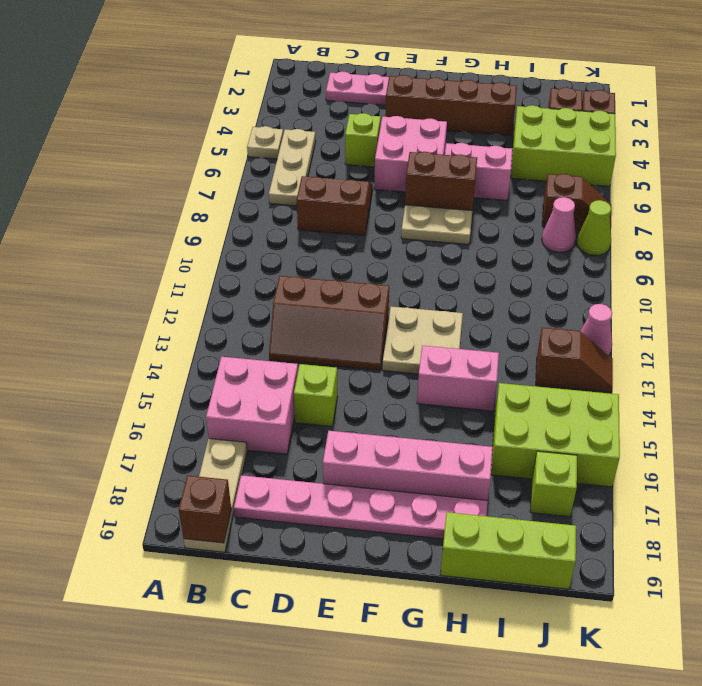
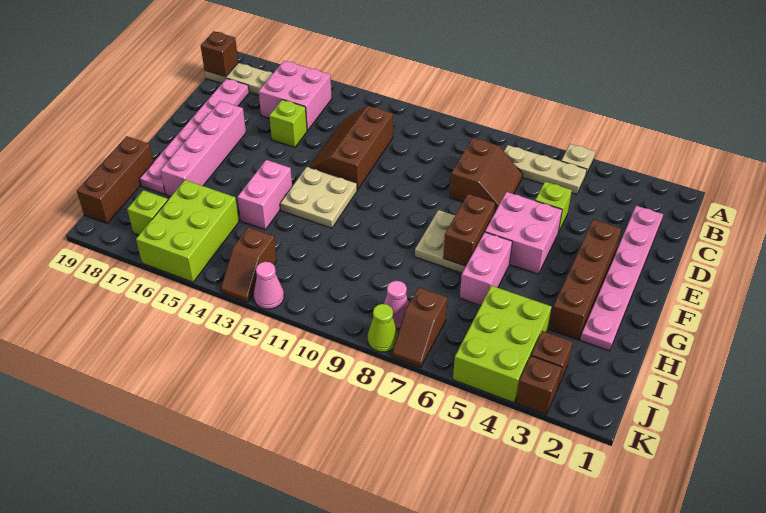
lime 1x3 brick [441,512,576,589] -> brown 1x3 brick [77,136,154,223]

